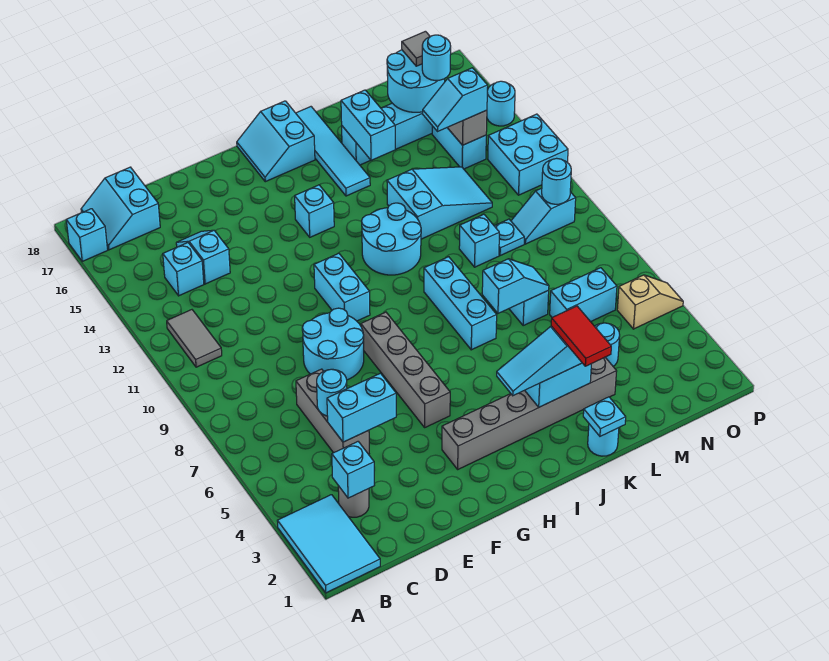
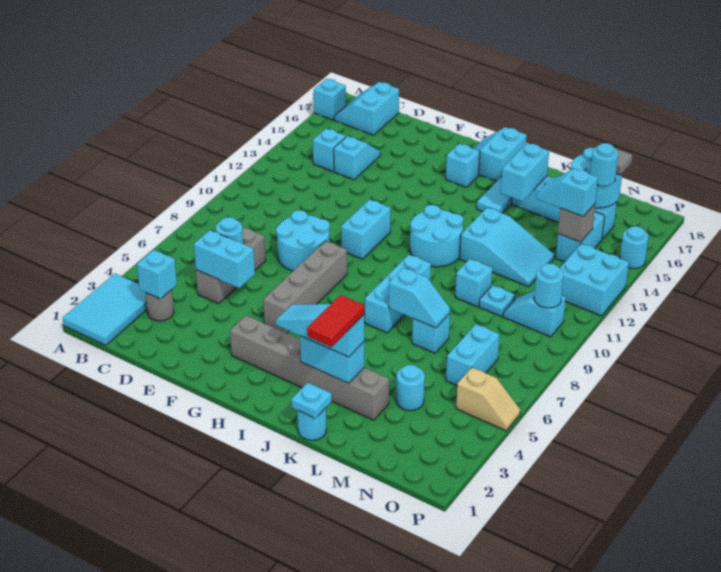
grey 1x2 tile [167,310,222,367] -> none
cyan 1x1 brick [295,185,334,237] -> cyan 1x1 brick moved to [446,144,480,187]
cyan 1x2 brick [550,268,617,322] -> cyan 1x2 brick turned to [446,324,500,385]

